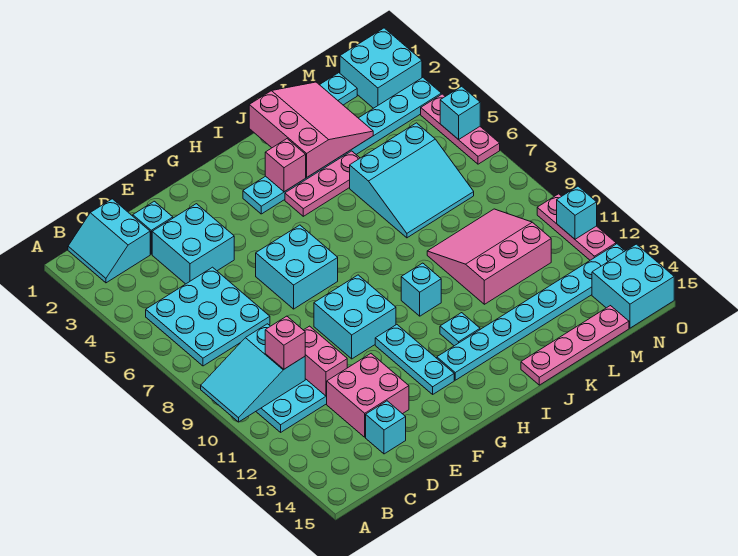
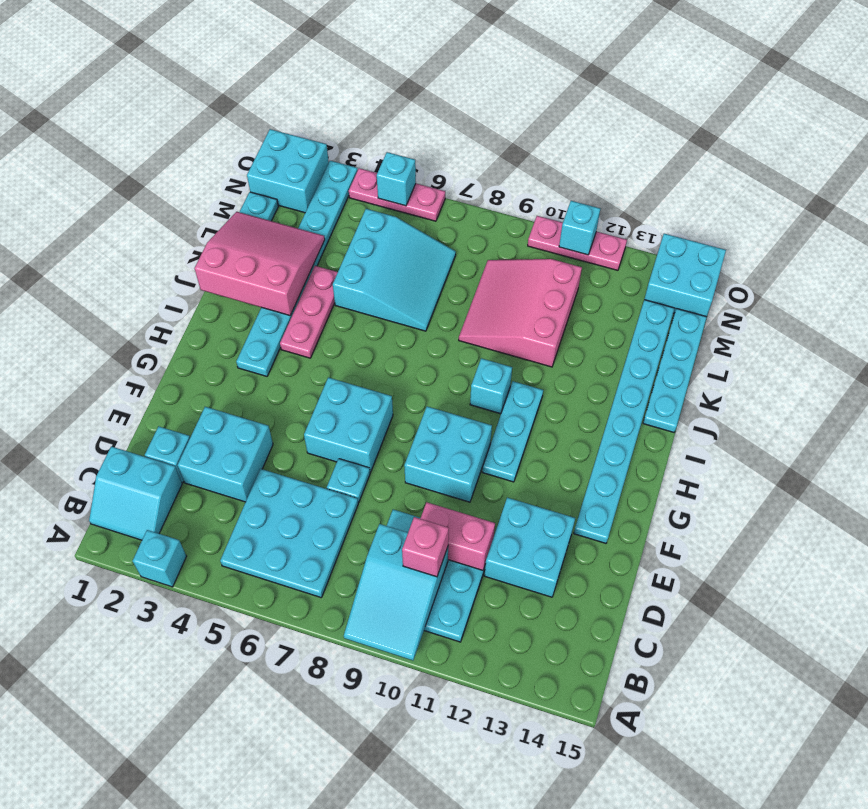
pink 2x2 brick [327,354,409,437] -> cyan 2x2 brick [484,498,575,597]
cyan 1x1 brick [366,401,406,454] -> cyan 1x1 brick moved to [133,530,187,587]
cyan 1x3 plate [375,325,454,394] -> cyan 1x3 plate turned to [482,381,543,482]
cyan 1x8 plate [437,244,625,380] -> cyan 1x8 plate moved to [574,300,674,543]
pink 1x1 brick [265,139,306,192] -> none
cyan 1x1 plate [440,313,480,346] -> cyan 1x1 plate moved to [327,459,370,503]
pink 1x4 plate [521,306,629,385] -> cyan 1x4 plate [643,308,707,432]

